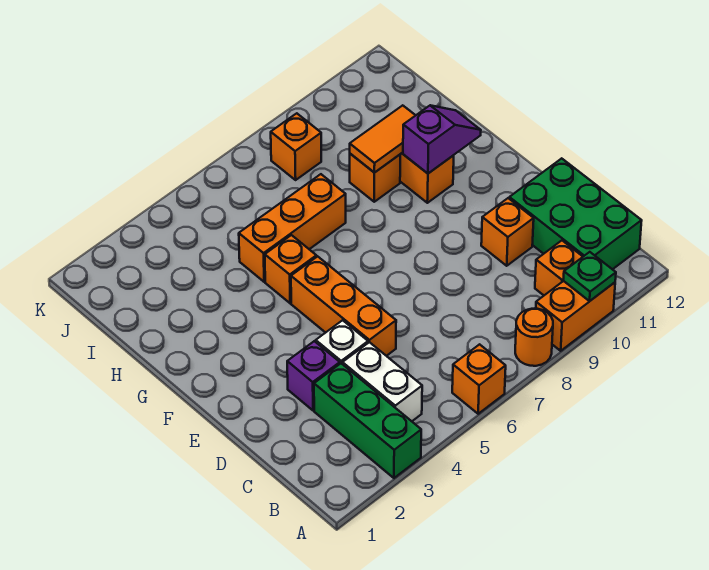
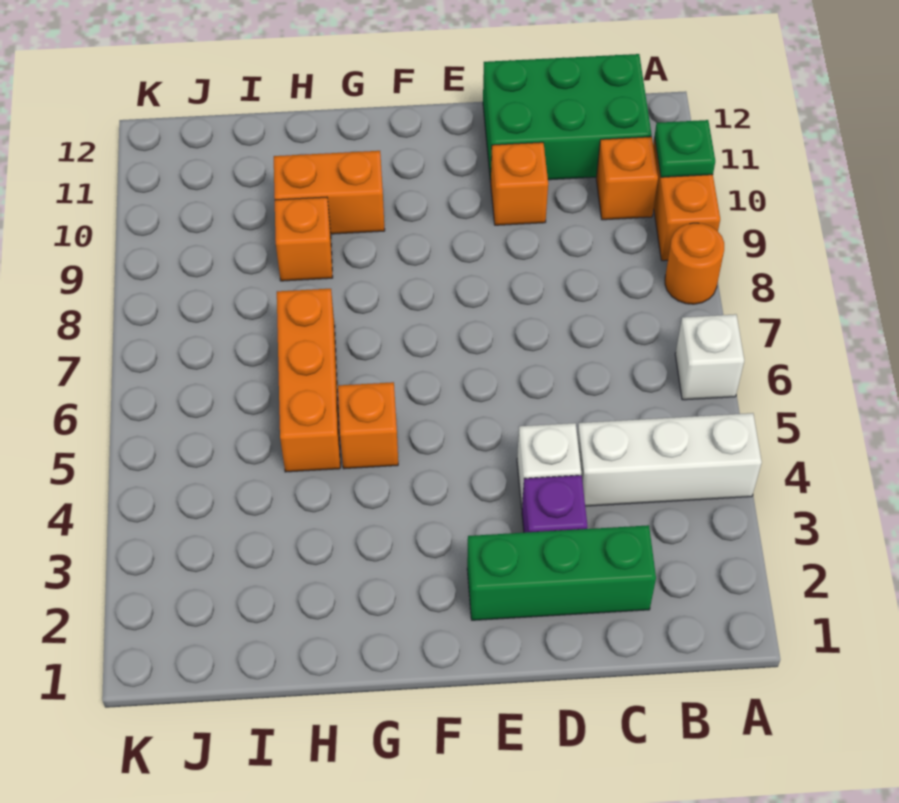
green 1x3 brick [314,363,421,478] -> green 1x3 brick moved to [467,525,656,620]
orange 1x1 brick [452,344,506,414] -> white 1x1 brick [675,314,744,400]
white 1x2 brick [342,342,422,421] -> white 1x3 brick [577,413,762,506]
orange 1x3 brick [291,256,396,356] -> none
purple 1x2 slope [403,105,481,173] -> none
orange 1x2 tile [350,105,416,173] -> none
orange 1x1 brick [271,113,321,180] -> none

